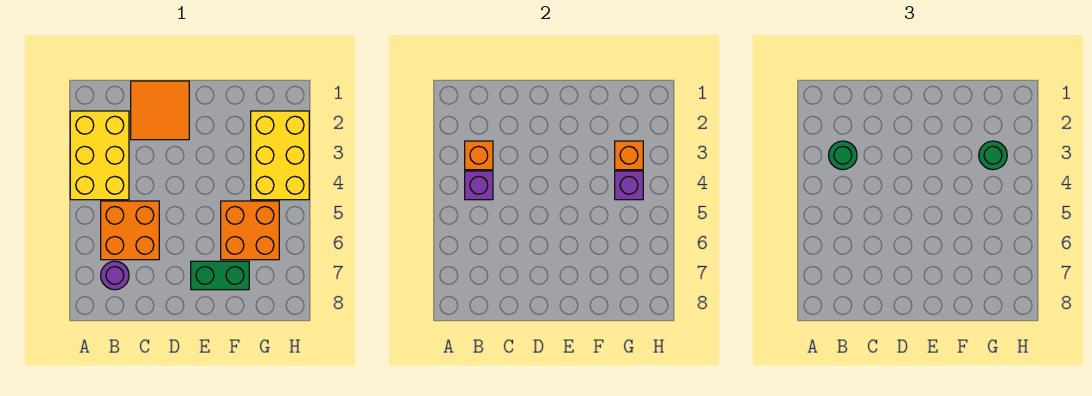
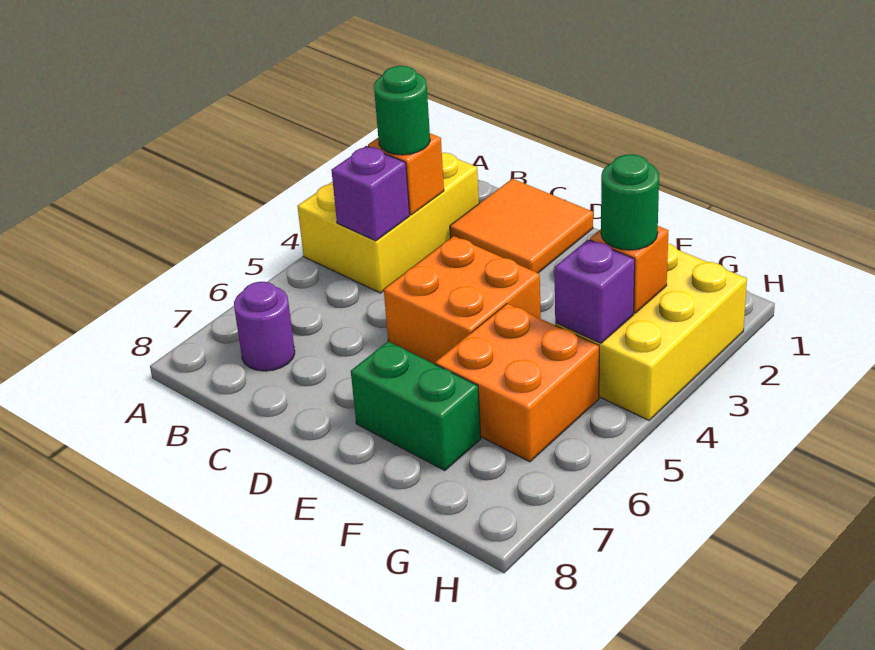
orange 2x2 brick [101,201,159,260] -> orange 2x2 brick moved to [384,236,541,364]

